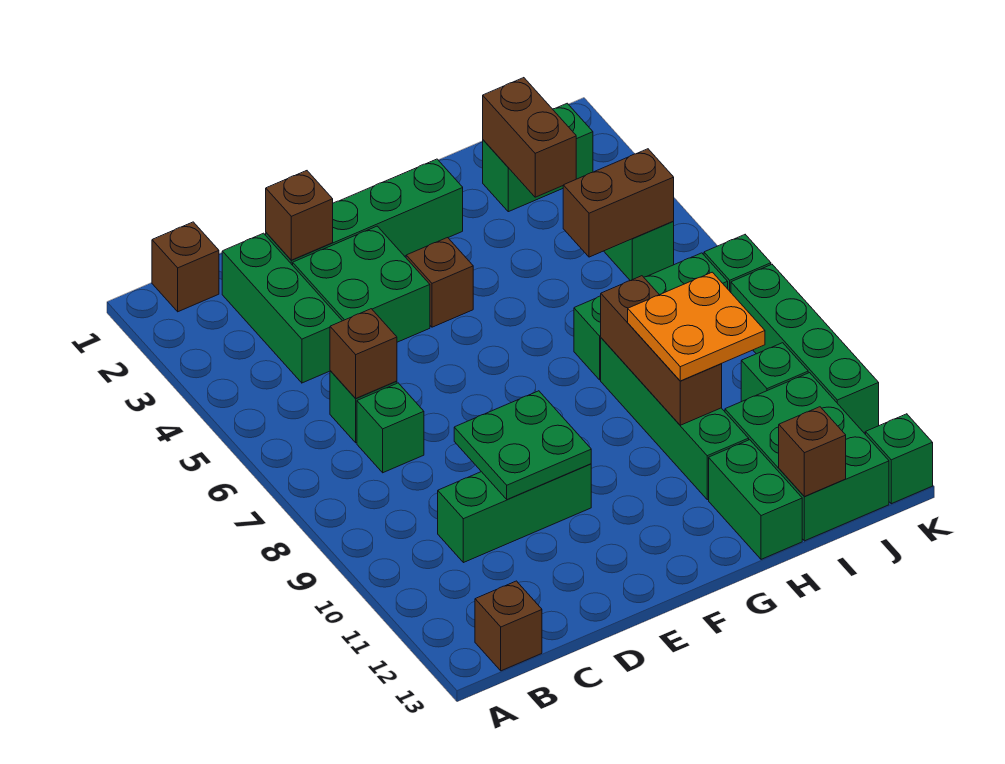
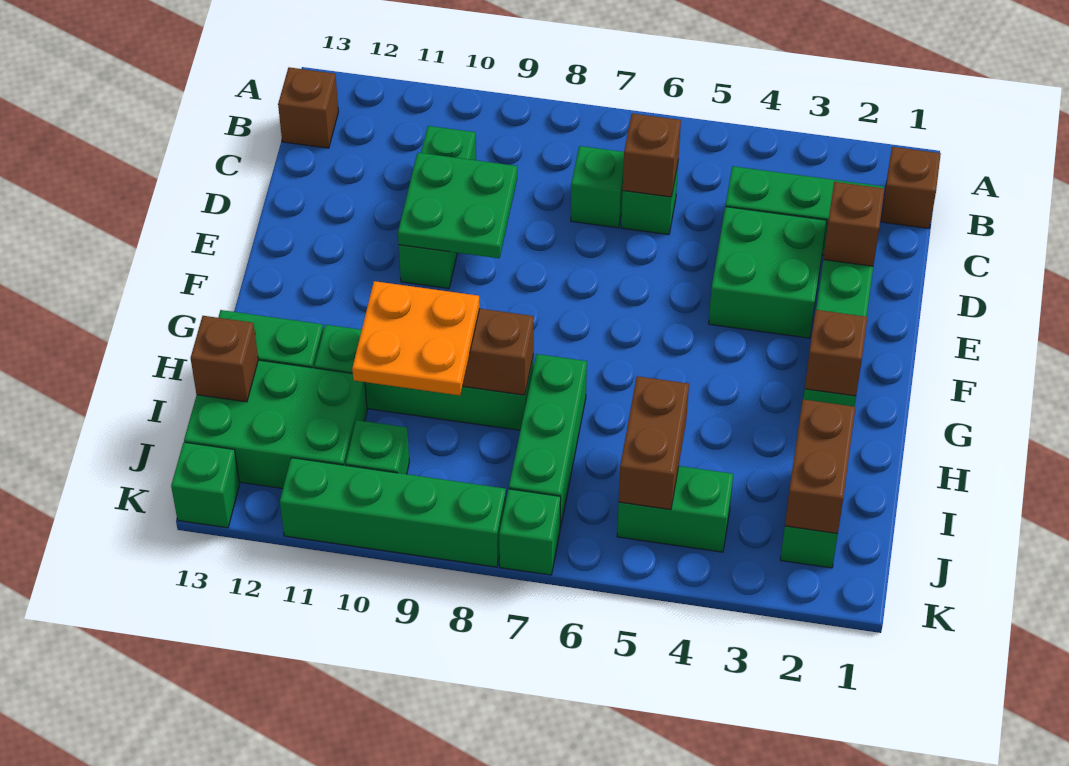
brown 1x1 brick [406,238,473,327] -> brown 1x1 brick moved to [805,310,867,396]
brown 1x2 brick [483,78,576,197] -> brown 1x2 brick turned to [785,399,855,534]

